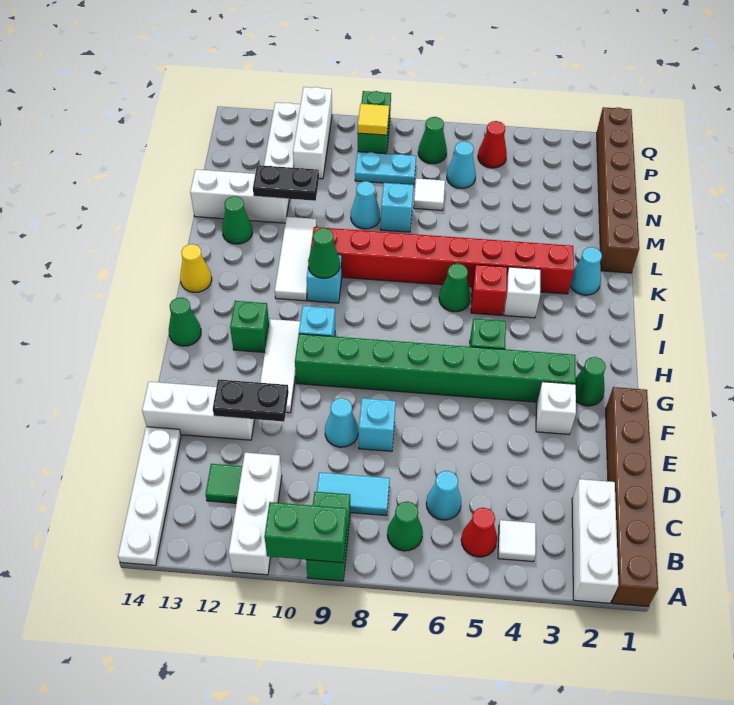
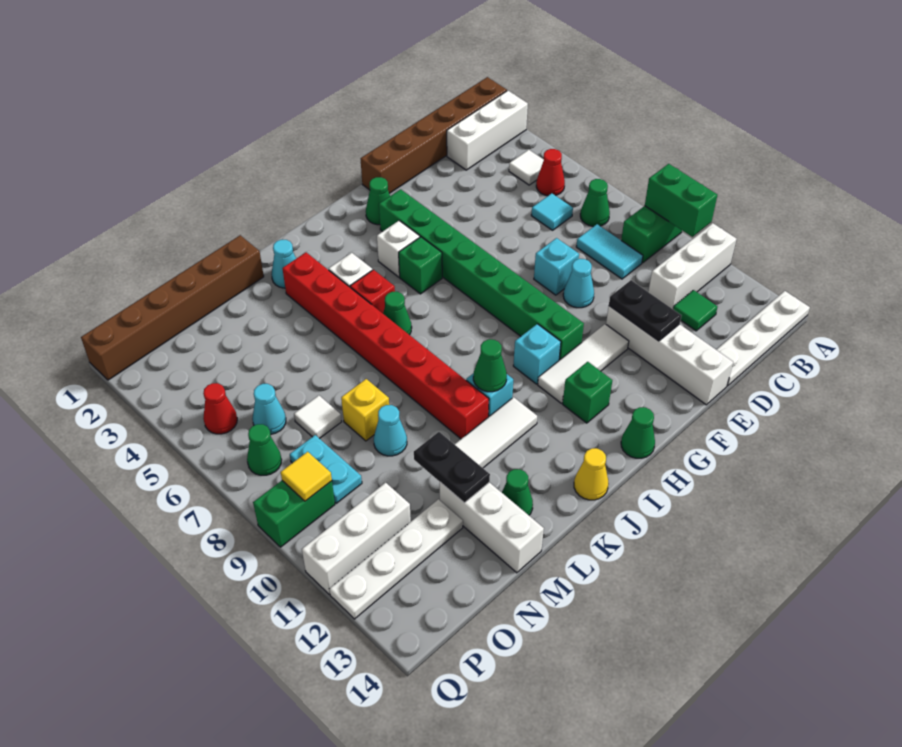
cyan 1x1 cone [426,471,461,520] -> cyan 1x1 tile [531,193,573,230]
white 1x3 brick [142,382,255,440] -> white 1x4 brick [606,306,733,405]
white 1x1 brick [536,382,576,434] -> white 1x1 brick moved to [377,221,420,277]
cyan 1x1 brick [380,183,414,232] -> yellow 1x1 brick [341,379,389,441]

